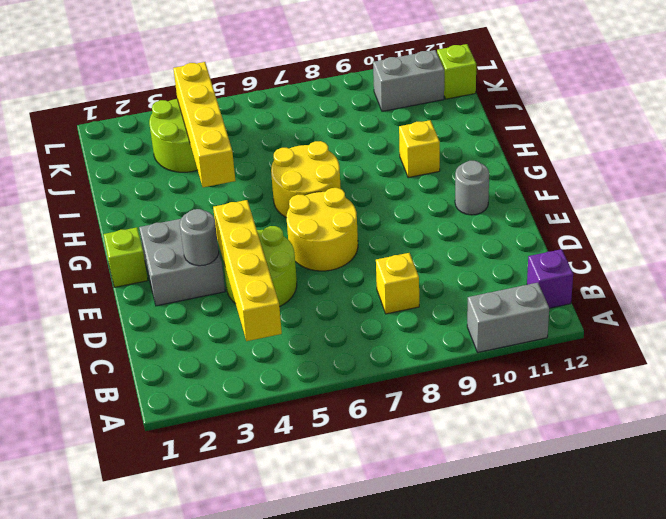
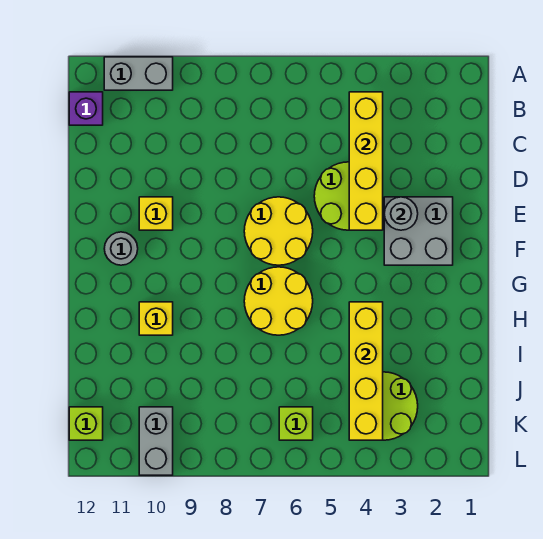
yellow 1x1 brick [376,253,419,314] -> yellow 1x1 brick moved to [139,197,173,230]
lime 1x1 brick [104,227,148,287] -> lime 1x1 brick moved to [279,407,313,440]
grey 1x2 brick [373,50,444,111] -> grey 1x2 brick turned to [139,407,173,475]

